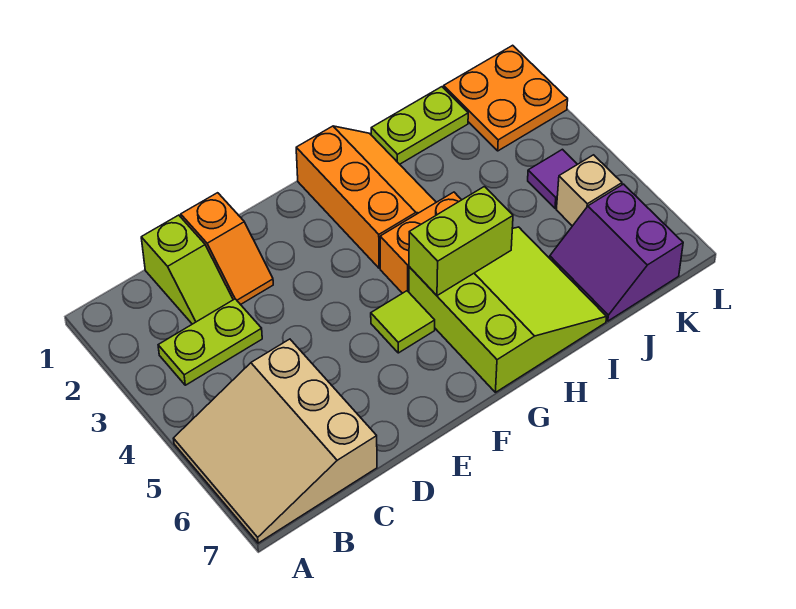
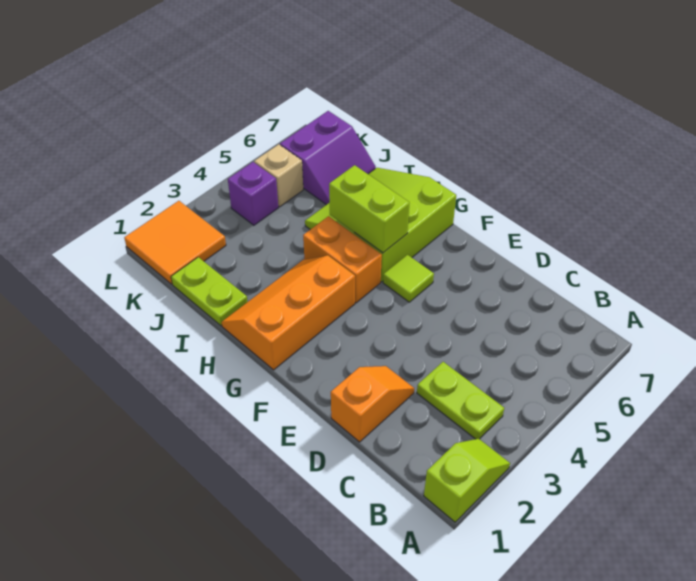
tan 3x3 slope [173,339,377,543] -> none
lime 1x2 slope [141,215,233,324] -> lime 1x2 slope moved to [424,439,510,522]
orange 2x2 plate [444,45,568,151] -> orange 2x2 tile [124,201,226,284]
purple 1x1 tile [528,149,577,208] -> purple 1x1 brick [228,162,278,225]

